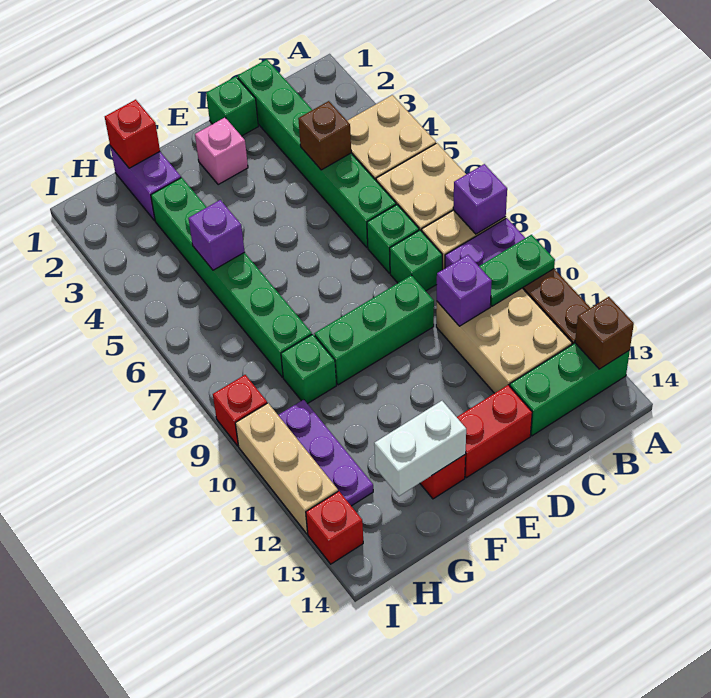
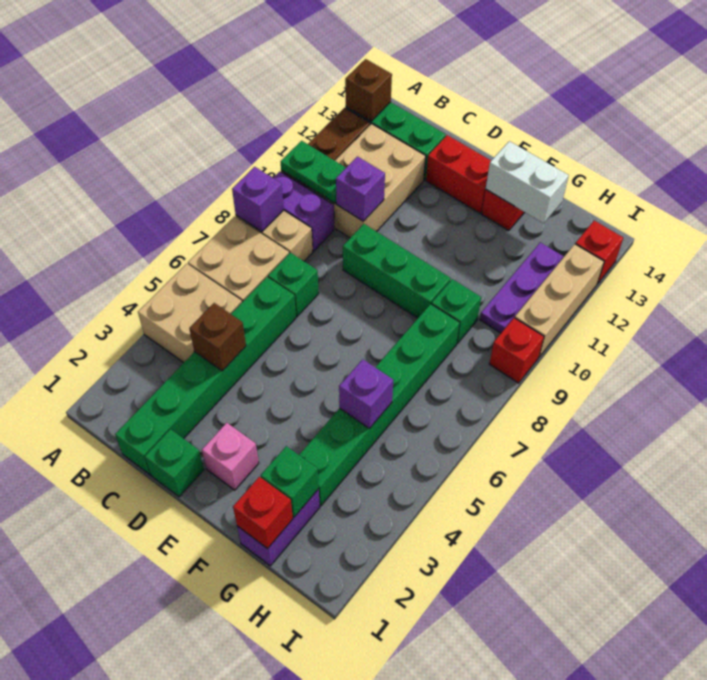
green 1x1 brick [390,230,442,291] -> green 1x1 brick moved to [261,446,319,517]

